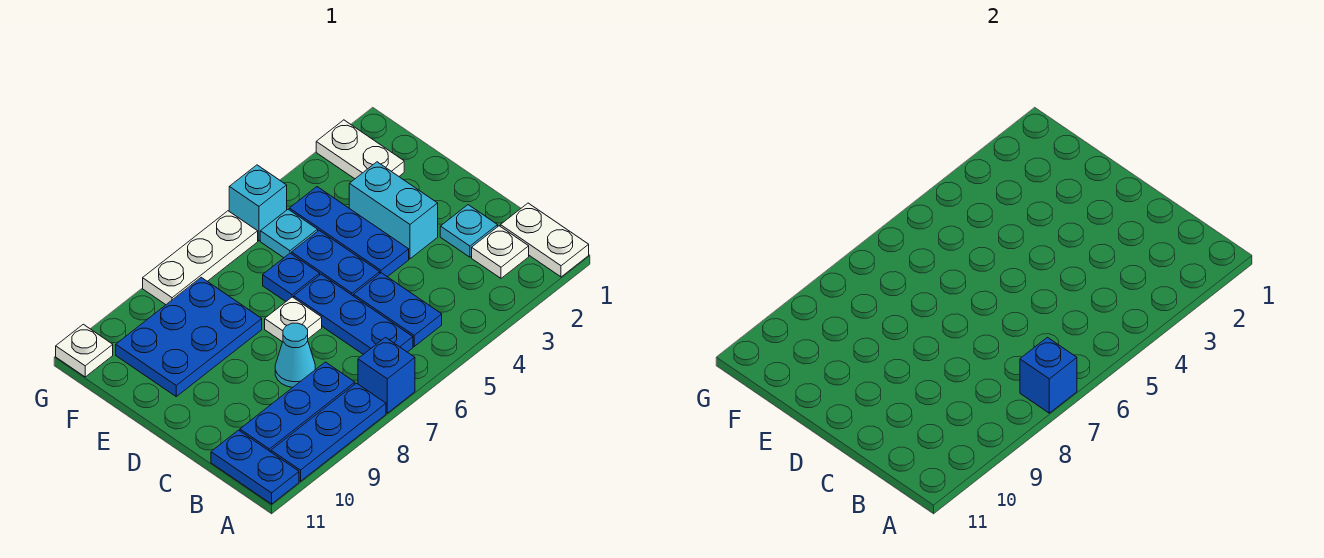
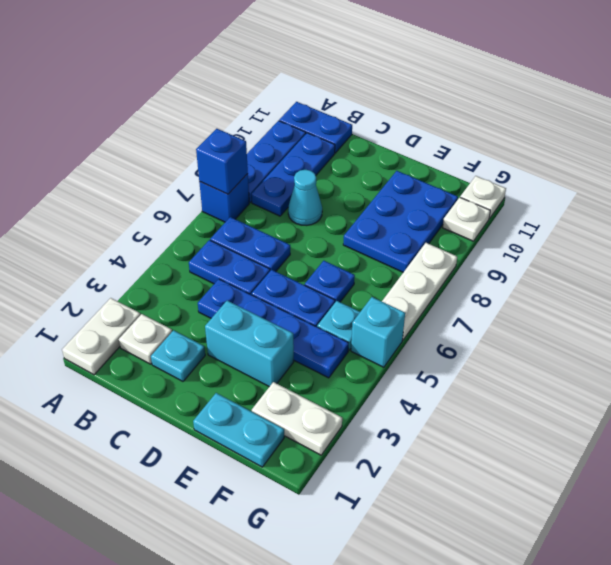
white 1x2 plate [500,203,589,277] -> white 1x2 plate turned to [62,298,140,375]
blue 1x3 plate [294,274,413,354] -> blue 1x2 plate [210,217,290,271]
blue 1x3 plate [289,187,409,277] -> blue 1x4 plate [198,279,349,378]
white 1x1 plate [265,297,322,342] -> white 1x1 plate moved to [443,197,490,241]
none -> cyan 1x2 plate [193,393,284,467]

